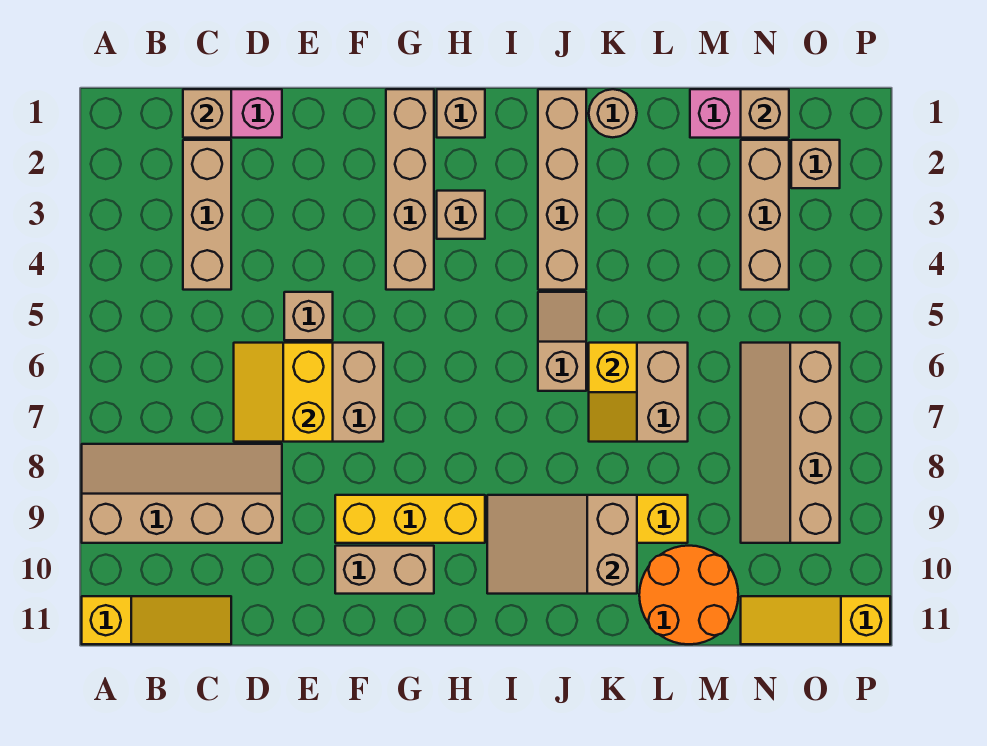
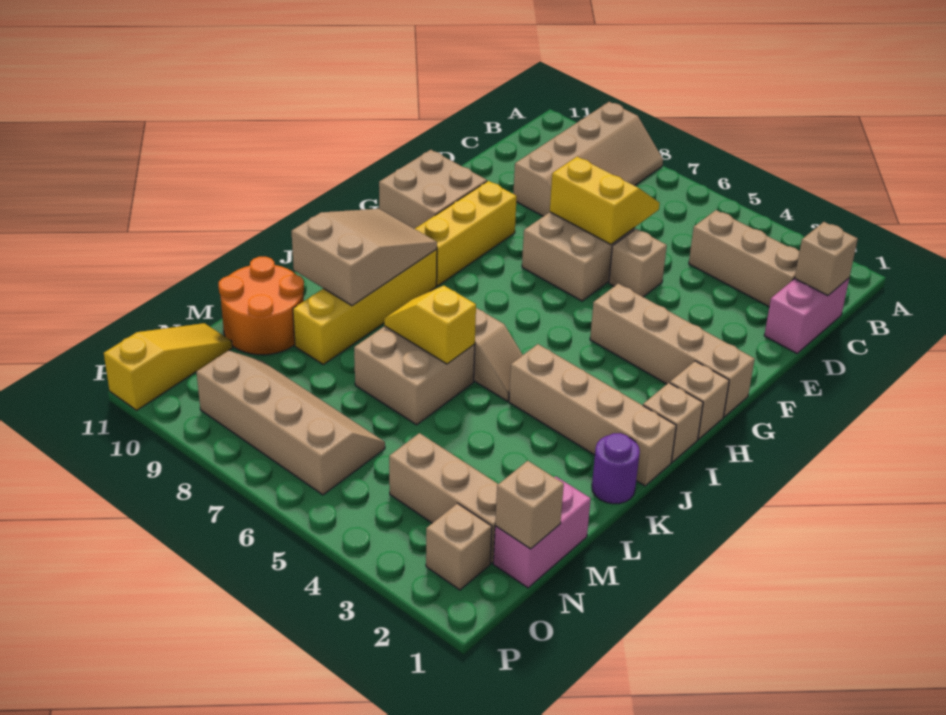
yellow 1x3 slope [82,596,231,644] -> none
tan 1x2 brick [335,546,434,594] -> tan 2x2 brick [379,150,487,229]
tan 1x1 brick [437,191,485,239] -> tan 1x1 brick moved to [643,383,703,462]
tan 1x1 round brick [589,89,637,137] -> purple 1x1 round brick [592,433,640,504]

